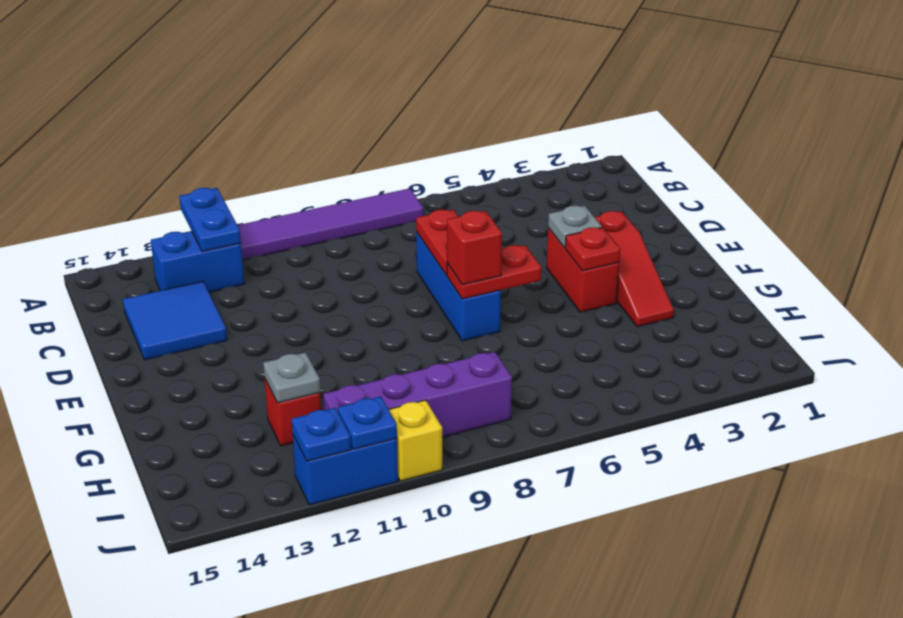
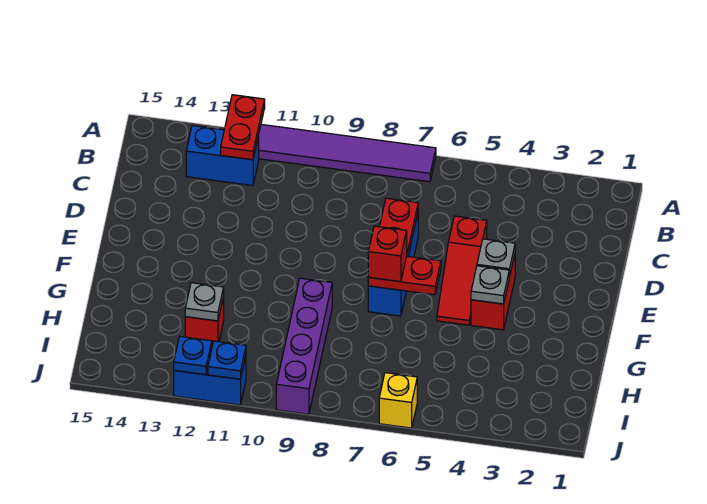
blue 1x2 plate [179,188,241,252] -> red 1x2 plate [221,95,265,160]
blue 2x2 tile [123,281,227,360] -> none
red 1x3 slope [595,211,674,327] -> red 1x3 slope moved to [437,216,487,325]
red 1x1 plate [565,227,620,271] -> grey 1x1 plate [471,266,509,304]
purple 1x4 brick [323,352,512,437] -> purple 1x4 brick turned to [276,278,332,414]
yellow 1x1 brick [389,400,442,481] -> yellow 1x1 brick moved to [379,373,417,428]

